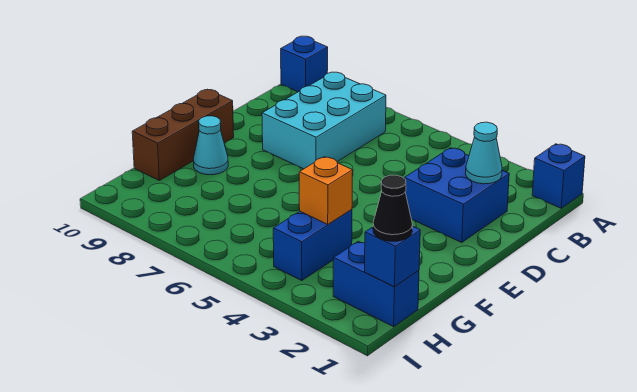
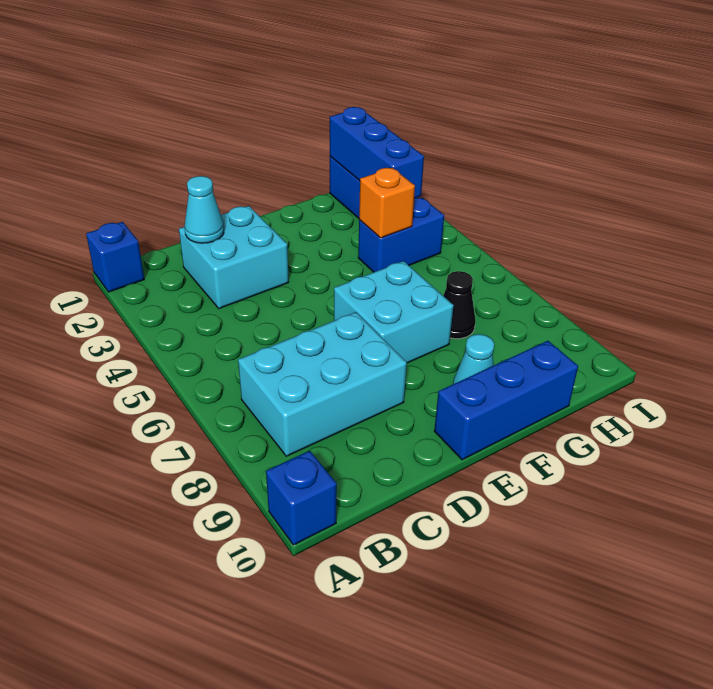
blue 2x2 brick [404,148,509,242] -> cyan 2x2 brick [179,206,289,309]
none -> cyan 2x2 brick [334,261,454,363]
brown 1x3 brick [132,89,234,180] -> blue 1x3 brick [434,341,578,460]
blue 1x1 brick [365,226,420,287] -> blue 1x3 brick [330,107,424,198]
black 1x1 cone [373,175,413,241] -> black 1x1 cone moved to [443,271,475,339]

